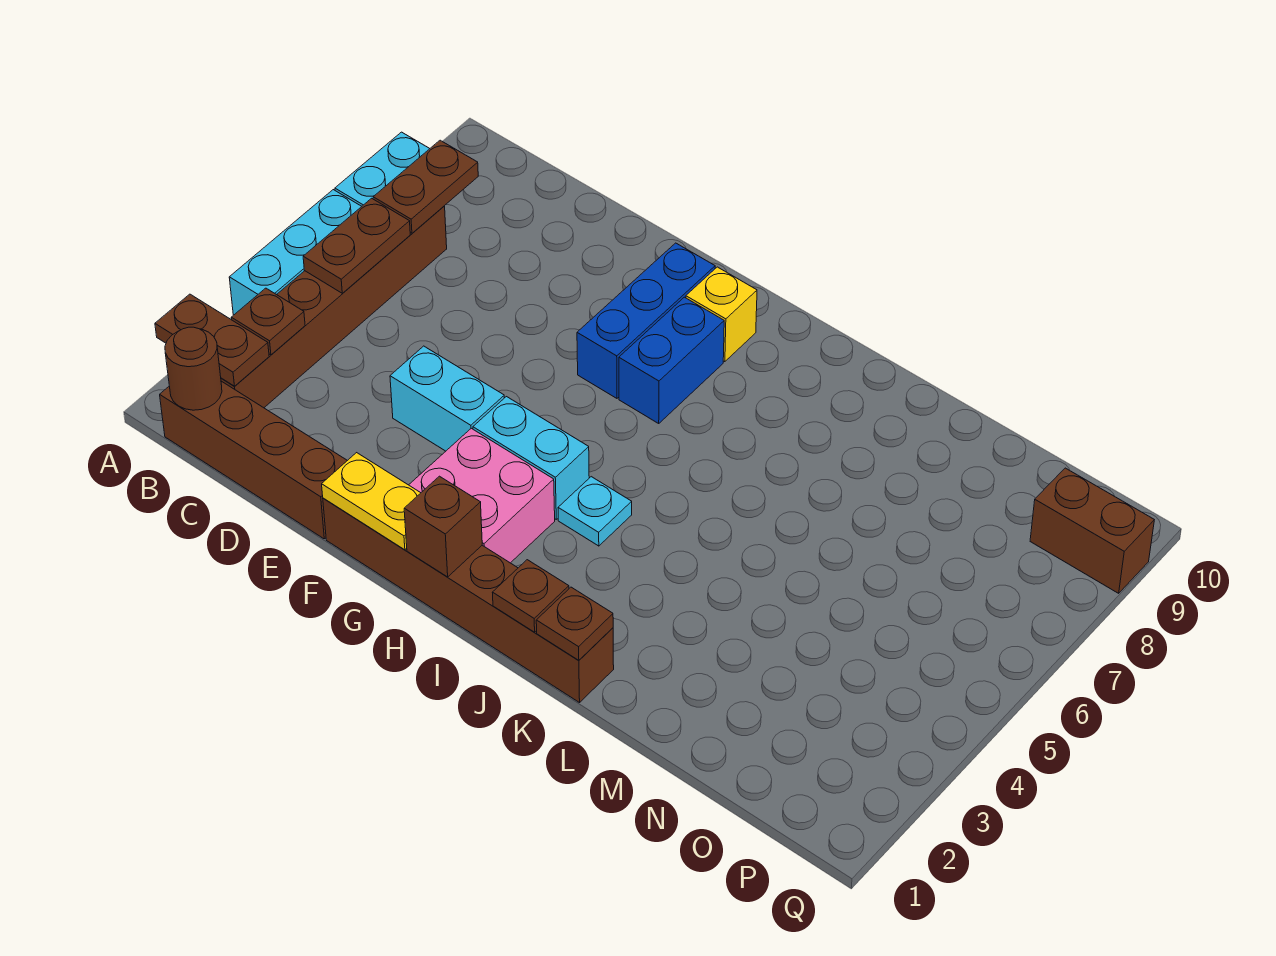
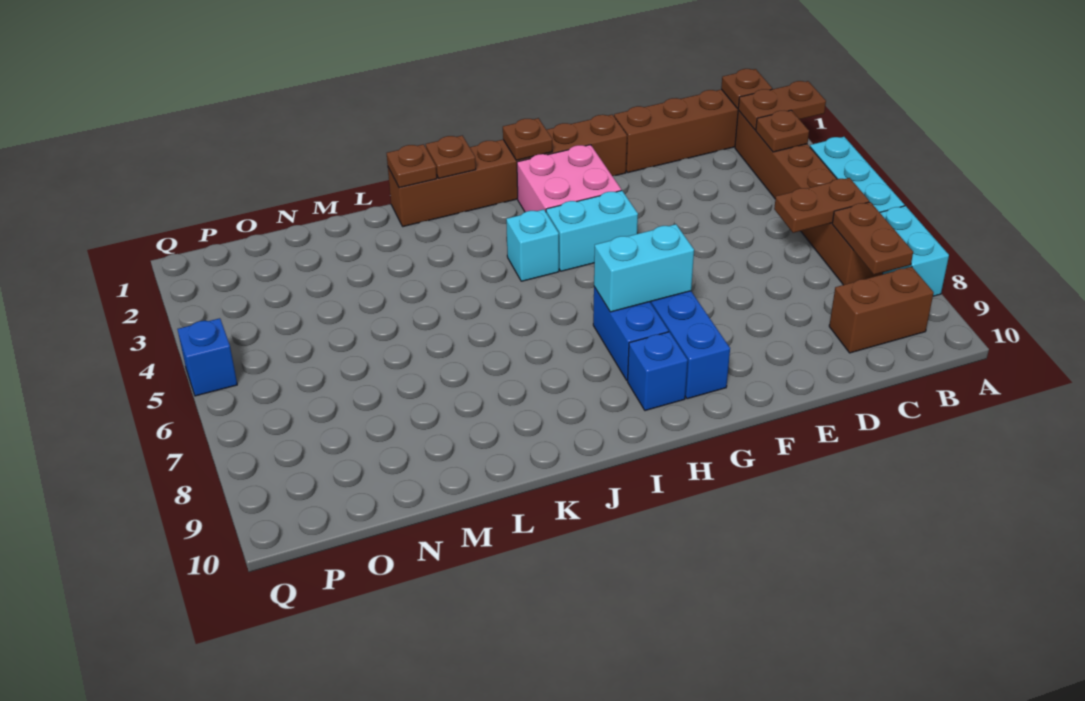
brown 1x1 round brick [165,327,222,410] -> brown 1x1 plate [721,69,772,109]
brown 1x2 plate [303,198,410,293] -> brown 1x2 plate turned to [774,178,869,233]
cyan 1x2 brick [390,346,504,451] -> cyan 1x2 brick moved to [594,224,694,312]
yellow 1x2 plate [322,453,420,550] -> none
brown 1x1 brick [404,476,482,577] -> brown 1x1 plate [503,118,552,160]
yellow 1x1 brick [686,267,757,362] -> blue 1x1 brick [628,332,688,411]
cyan 1x1 plate [558,477,632,546] -> cyan 1x1 brick [506,210,559,281]
brown 1x2 brick [1030,468,1154,593] -> brown 1x2 brick moved to [829,267,934,353]
none -> blue 1x1 brick [177,318,237,396]

